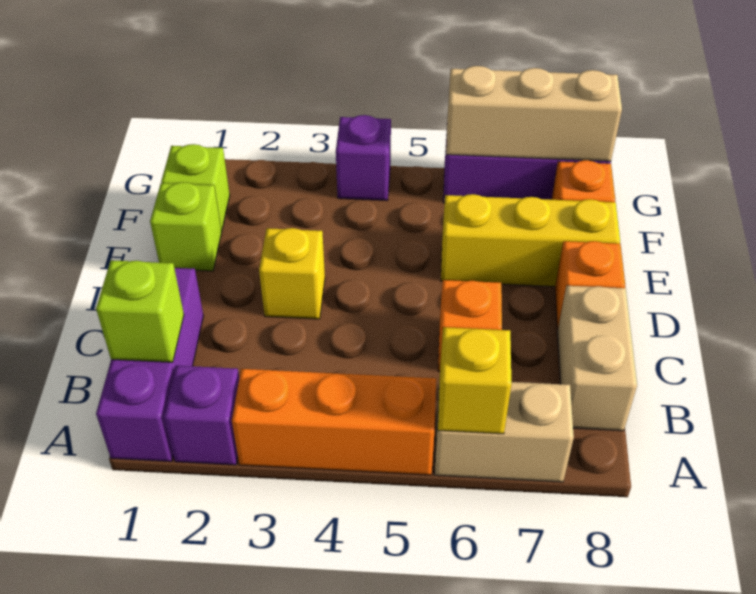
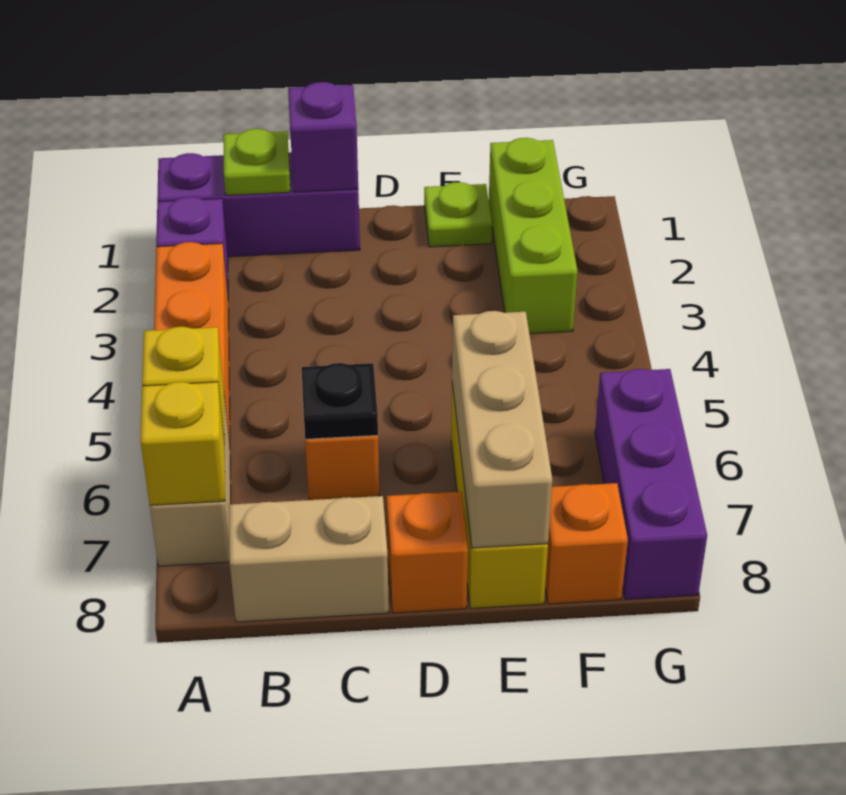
lime 1x1 brick [96,260,184,362] -> lime 1x1 plate [223,129,290,195]
none -> black 1x1 plate [302,363,378,439]
yellow 1x1 brick [259,228,325,319] -> yellow 1x1 brick moved to [140,382,225,505]
lime 1x1 brick [150,182,221,271] -> lime 1x1 plate [424,182,492,247]
lime 1x1 brick [161,144,230,231] -> lime 1x3 brick [489,138,577,334]
purple 1x1 brick [336,115,391,201] -> purple 1x1 brick moved to [288,82,358,192]
tan 1x3 brick [446,66,622,161] -> tan 1x3 brick moved to [452,311,552,548]

